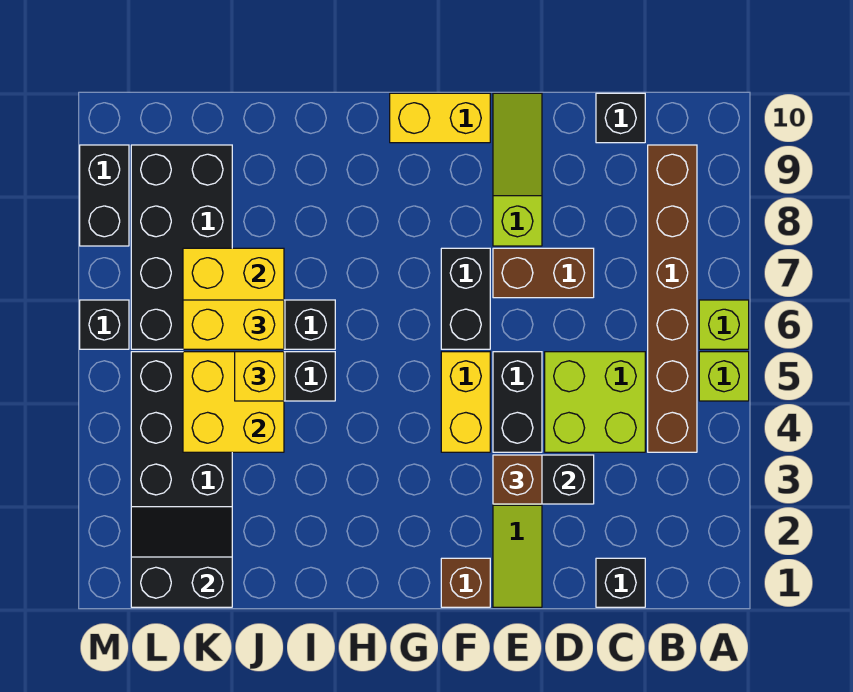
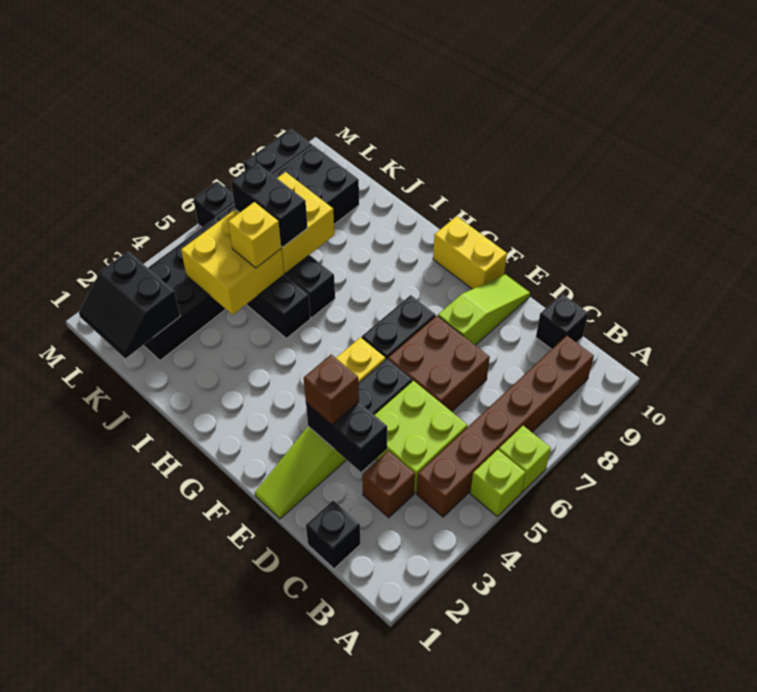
brown 1x2 brick [493,248,594,298] -> brown 2x2 brick [388,316,490,412]
brown 1x1 brick [441,558,490,607] -> brown 1x1 brick moved to [362,451,415,518]
yellow 1x2 brick [183,300,284,349] -> black 1x2 brick [231,163,308,247]
black 2x2 slope [131,507,232,607] -> black 2x2 slope turned to [79,251,180,358]

